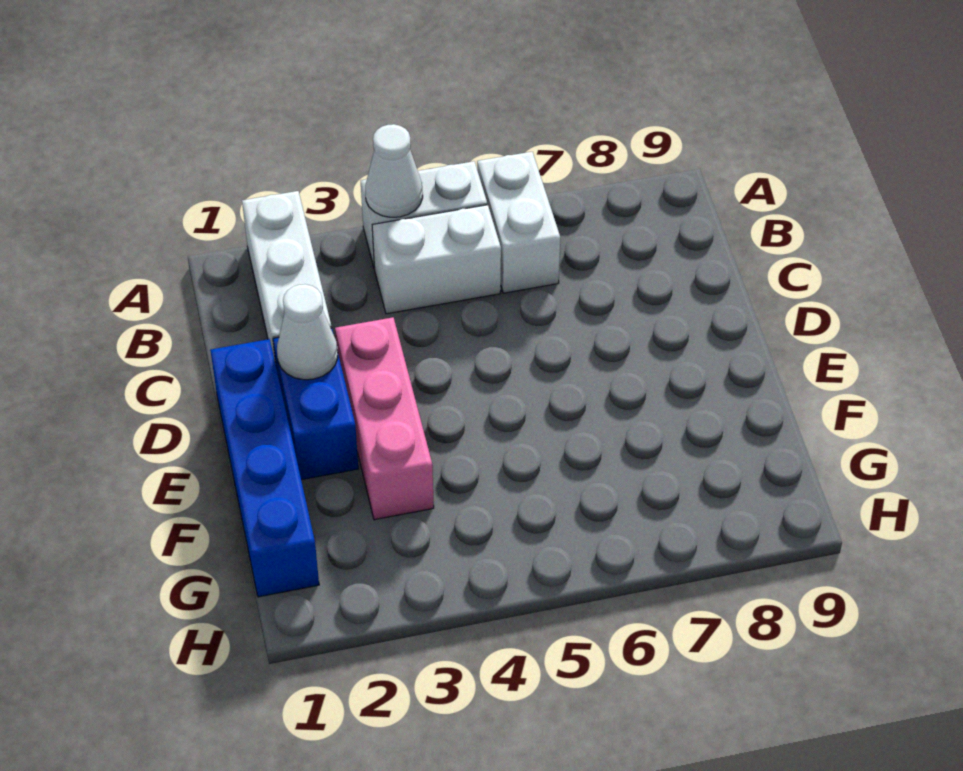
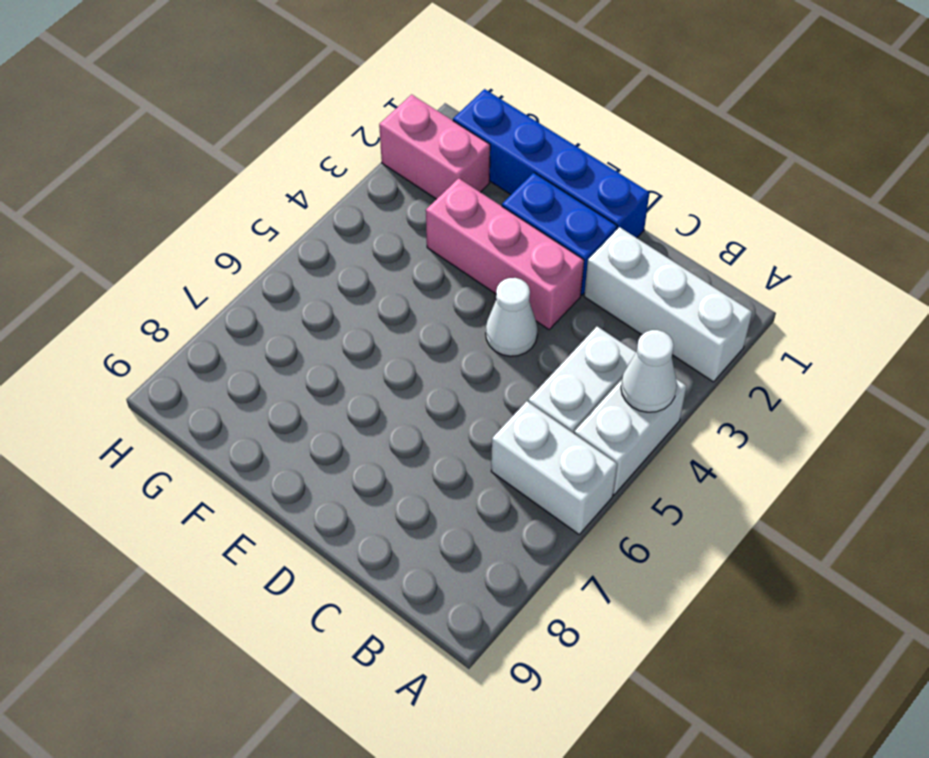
white 1x1 cone [277,284,338,380] -> white 1x1 cone moved to [486,278,537,356]
none -> pink 1x2 brick [379,95,490,199]

